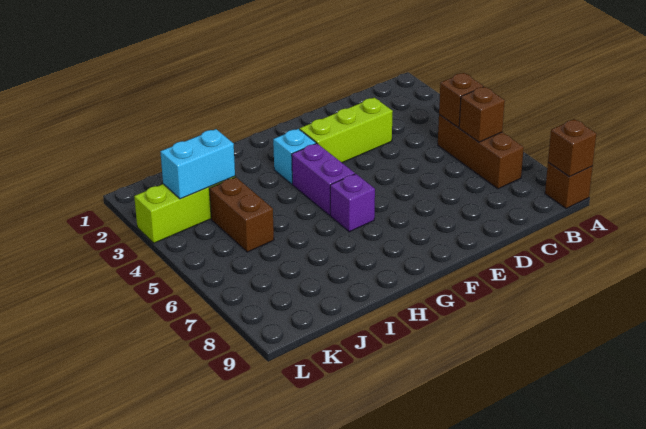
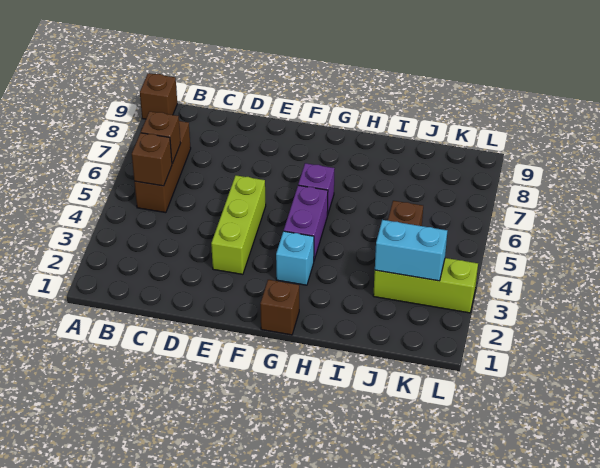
brown 1x1 brick [548,119,596,177] -> brown 1x1 brick moved to [260,280,299,335]
lime 1x3 brick [300,98,393,163] -> lime 1x3 brick turned to [211,175,266,274]

